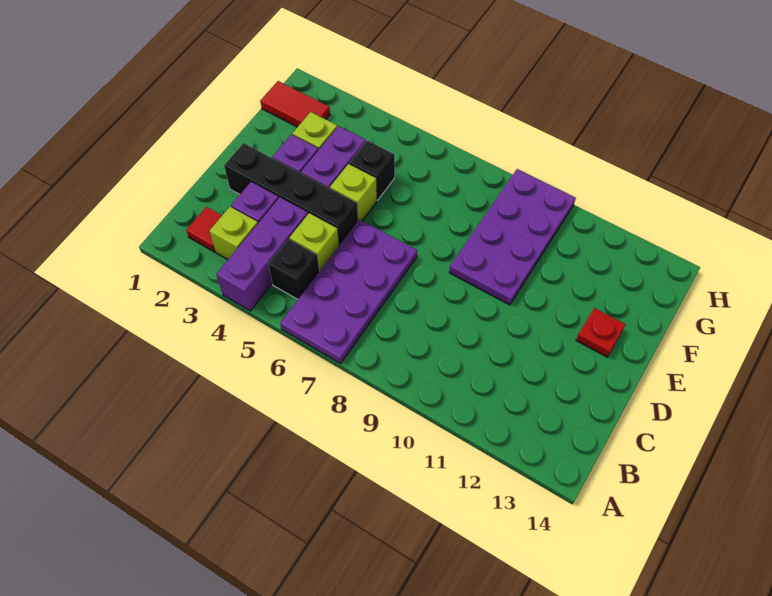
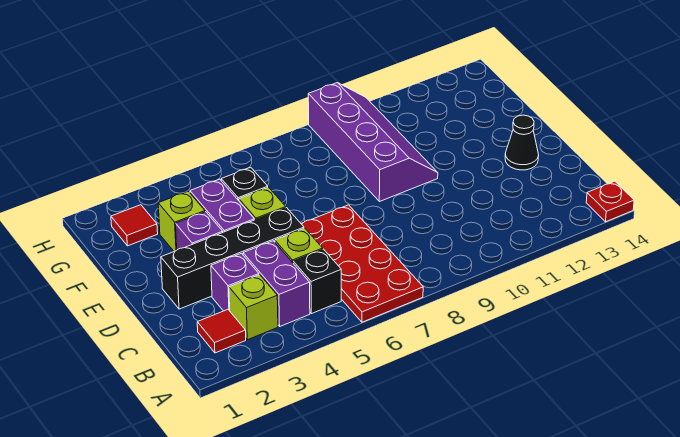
purple 1x3 brick [216,198,308,311] -> purple 1x2 brick [243,241,310,326]
purple 2x4 plate [280,219,417,364] -> red 2x4 plate [301,205,423,322]
none -> black 1x1 cone [505,115,539,170]
purple 2x4 plate [449,169,576,305] -> purple 2x4 slope [308,83,438,202]
red 1x1 plate [576,308,626,357] -> red 1x1 plate moved to [586,181,634,222]
red 1x2 tile [260,81,330,127] -> red 1x1 tile [111,205,158,246]

